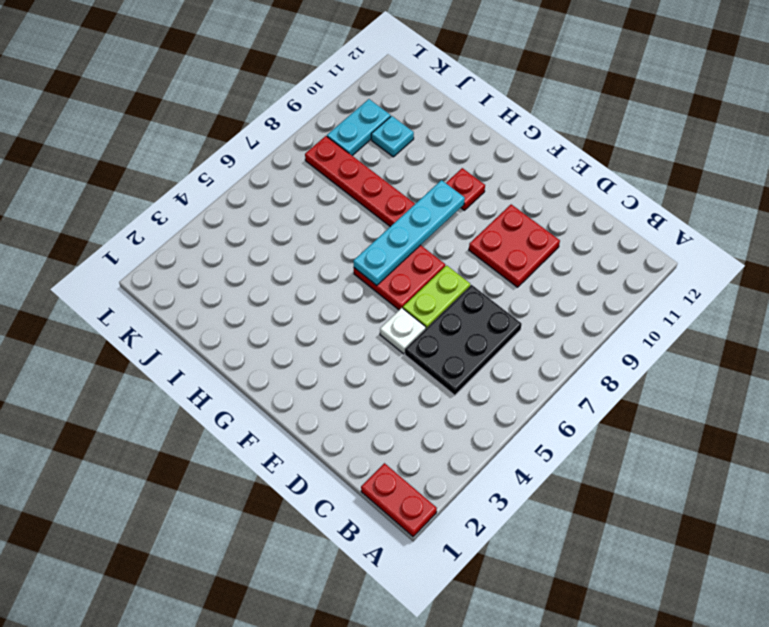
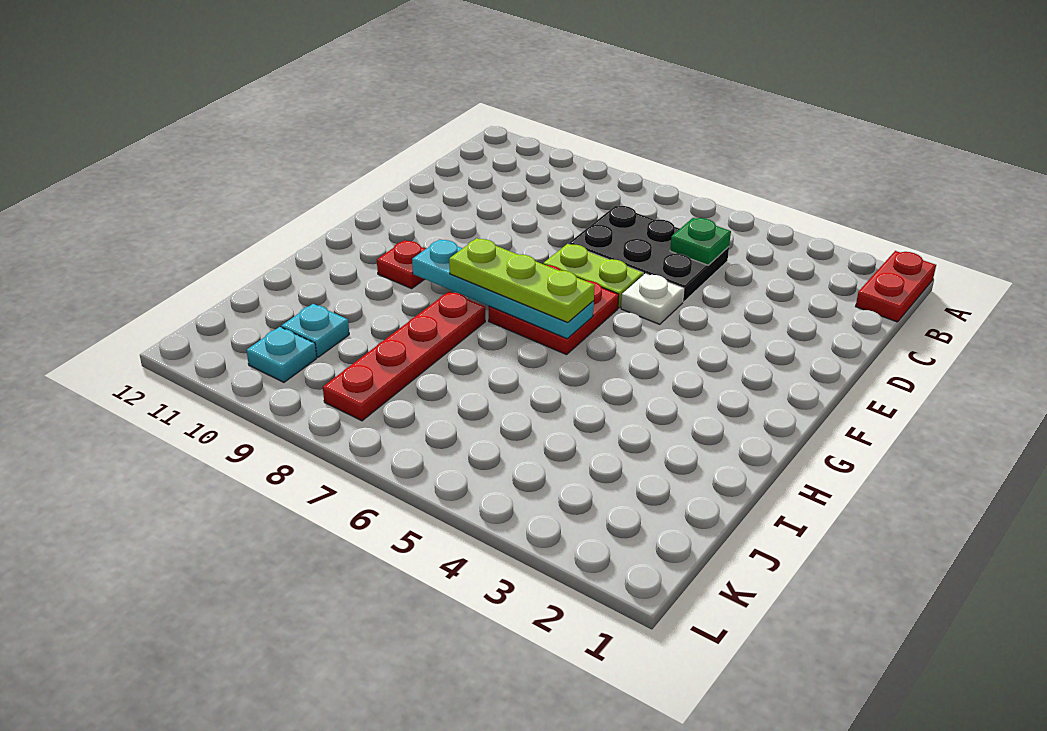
none -> green 1x1 plate [670,218,731,265]
red 2x2 plate [469,204,560,287] -> none
none -> lime 1x3 plate [449,238,595,323]
cyan 1x2 plate [327,99,391,156] -> cyan 1x1 plate [247,327,317,382]

